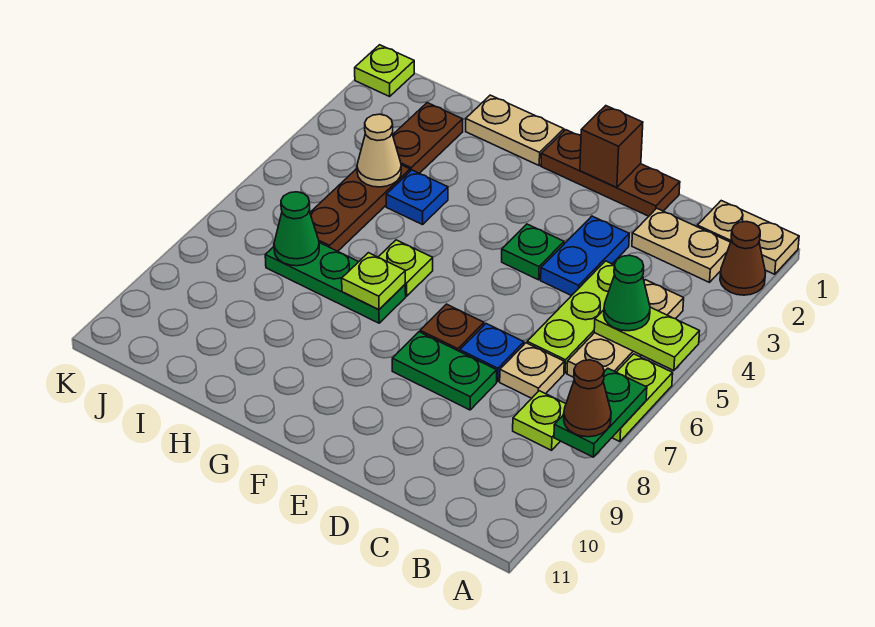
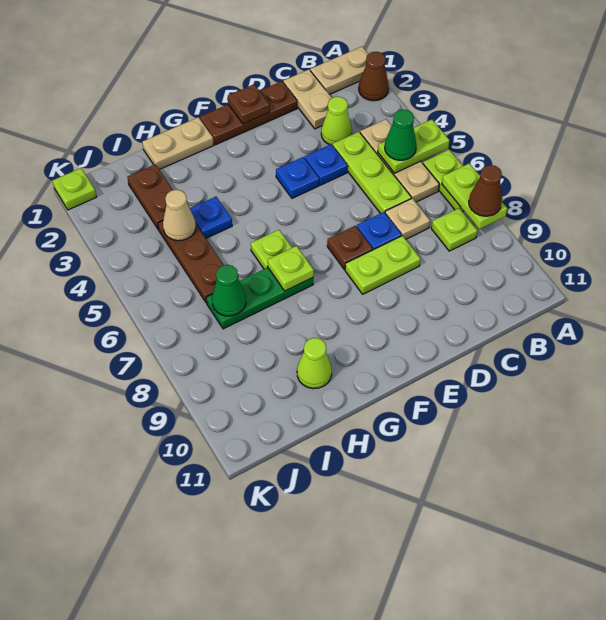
green 1x2 plate [554,368,647,457] -> lime 1x2 plate [442,163,507,229]
tan 1x2 plate [632,208,731,282] -> tan 1x2 plate turned to [283,70,332,129]
none -> lime 1x1 cone [321,97,352,145]
blue 1x2 plate [541,216,629,296] -> blue 1x1 plate [304,144,348,185]
green 1x2 plate [392,332,497,410] -> lime 1x2 plate [345,236,421,294]
brown 1x1 brick [580,106,643,187] -> brown 1x1 plate [228,84,270,124]
green 1x1 plate [502,224,564,280] -> blue 1x1 plate [276,157,319,198]
none -> lime 1x1 cone [297,338,332,389]

